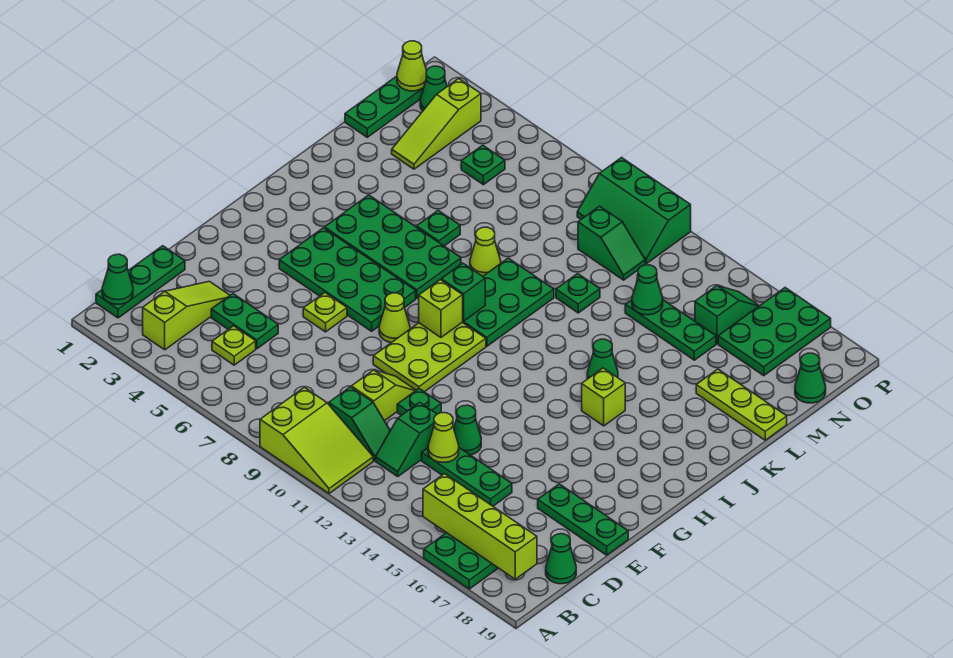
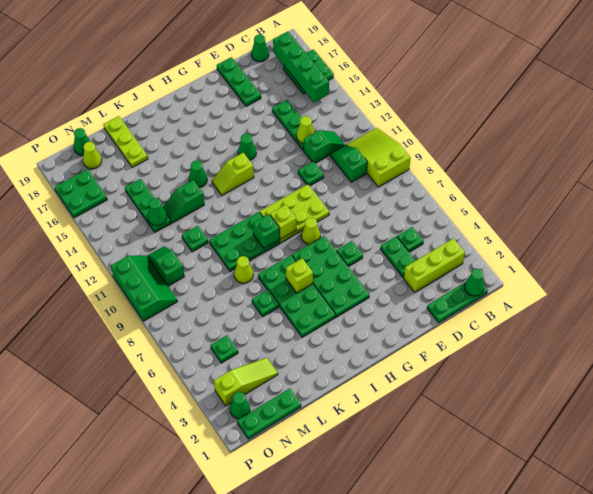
lime 1x3 slope [143,281,230,350] -> lime 1x3 brick [404,239,465,292]
lime 1x4 brick [423,474,537,579] -> green 1x4 brick [273,31,329,102]
lime 1x1 plate [212,326,256,365] -> green 1x1 plate [397,227,423,252]
lime 1x2 slope [351,370,416,421] -> lime 1x2 slope moved to [212,153,254,195]
green 1x1 cone [454,405,481,455] -> green 1x1 cone moved to [238,133,256,160]
lime 1x1 plate [303,293,347,332] -> green 1x1 plate [336,241,363,267]
lime 1x1 brick [582,368,625,426] -> lime 1x1 brick moved to [286,258,313,293]
green 1x2 slope [695,286,759,344] -> green 1x2 slope moved to [163,180,204,223]
green 2x3 plate [718,288,831,376] -> green 2x2 plate [55,169,107,218]
lime 1x1 cone [397,41,427,91] -> lime 1x1 cone moved to [83,142,102,169]

